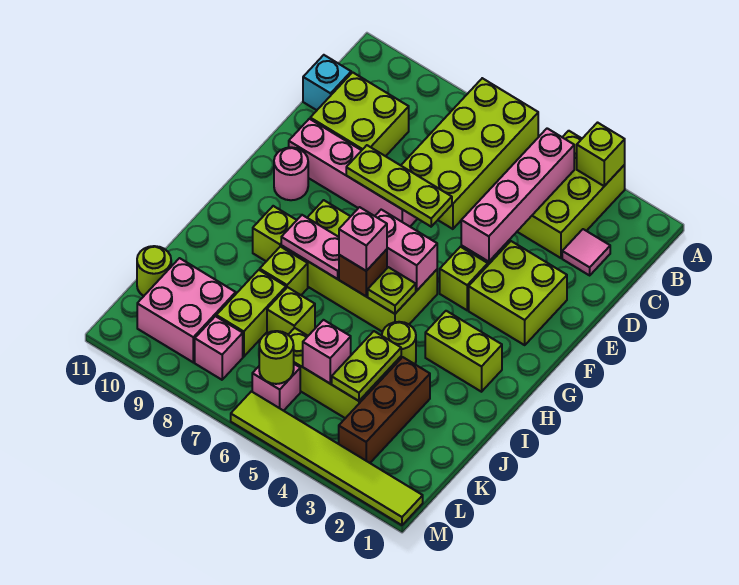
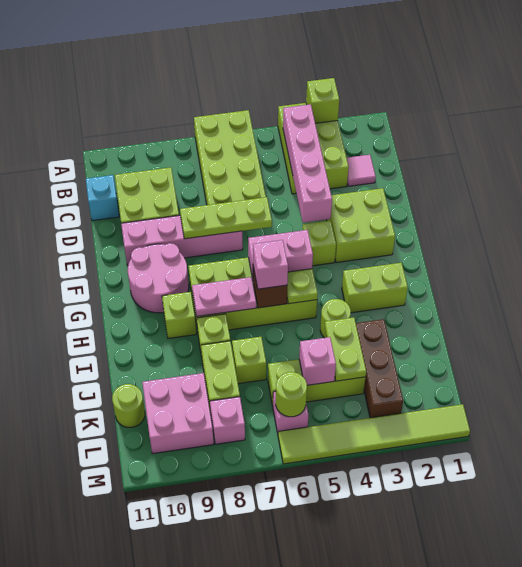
pink 1x1 round brick [274,147,308,200] -> pink 2x2 round brick [128,243,189,313]

